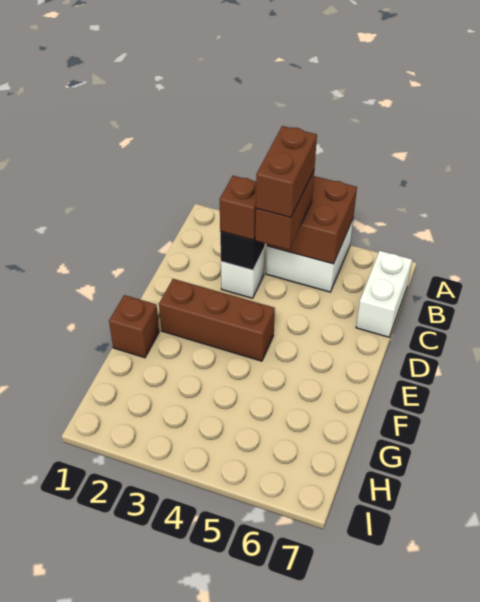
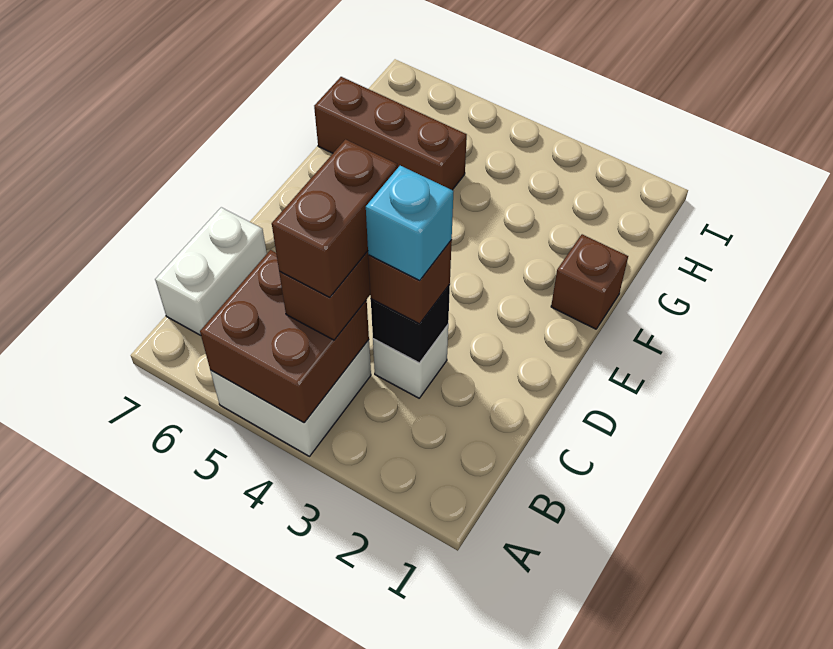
none -> cyan 1x1 brick [366,166,453,280]
brown 1x3 brick [159,279,275,361] -> brown 1x3 brick moved to [314,77,467,190]

